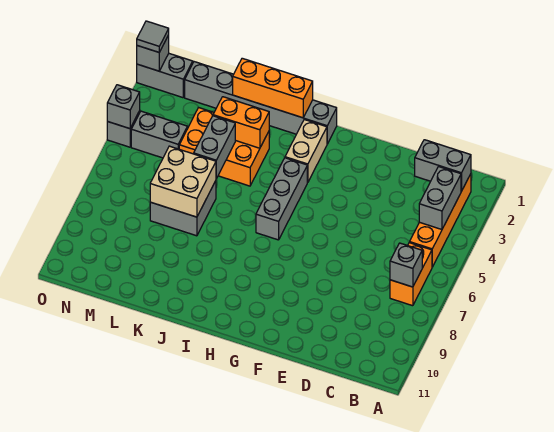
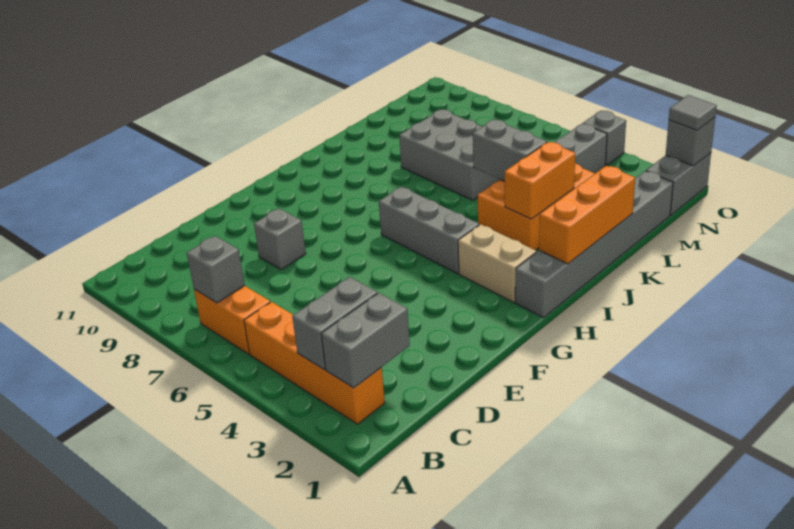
grey 1x2 brick [419,167,461,229] -> grey 1x2 brick turned to [292,277,377,369]
grey 2x2 brick [150,181,216,236] -> grey 2x3 brick [399,110,500,200]
tan 2x2 brick [150,146,216,217] -> none
grey 1x1 brick [107,85,140,129] -> grey 1x1 brick moved to [254,208,306,270]

